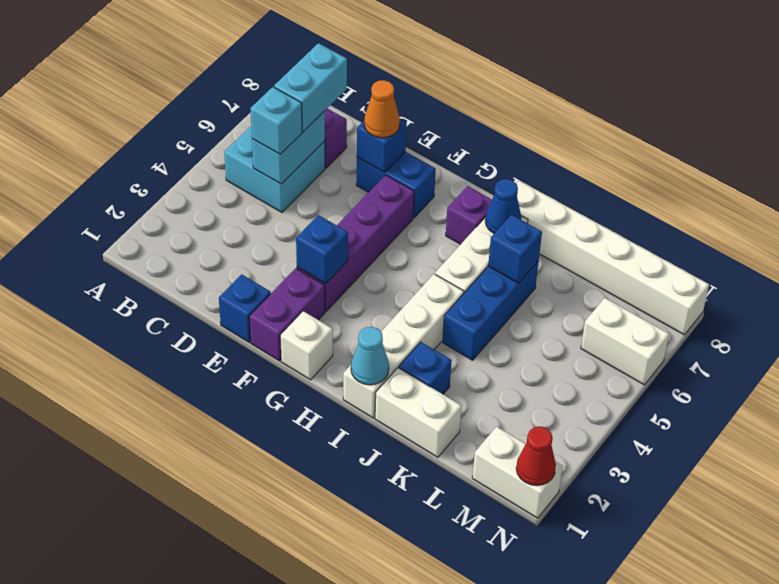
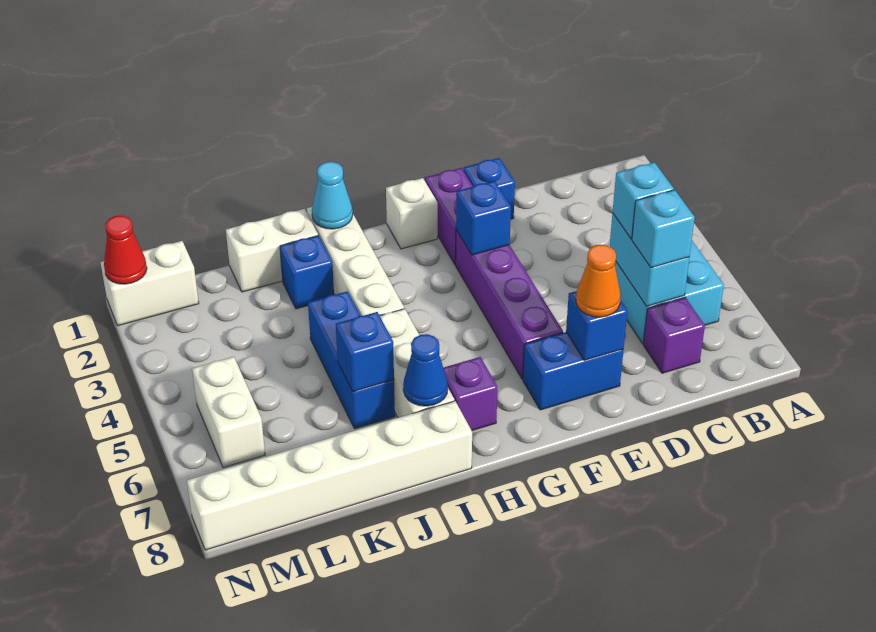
cyan 1x2 brick [274,43,347,132] -> cyan 1x1 brick [632,190,695,268]
white 1x2 brick [581,298,669,385] -> white 1x2 brick turned to [192,357,265,468]

